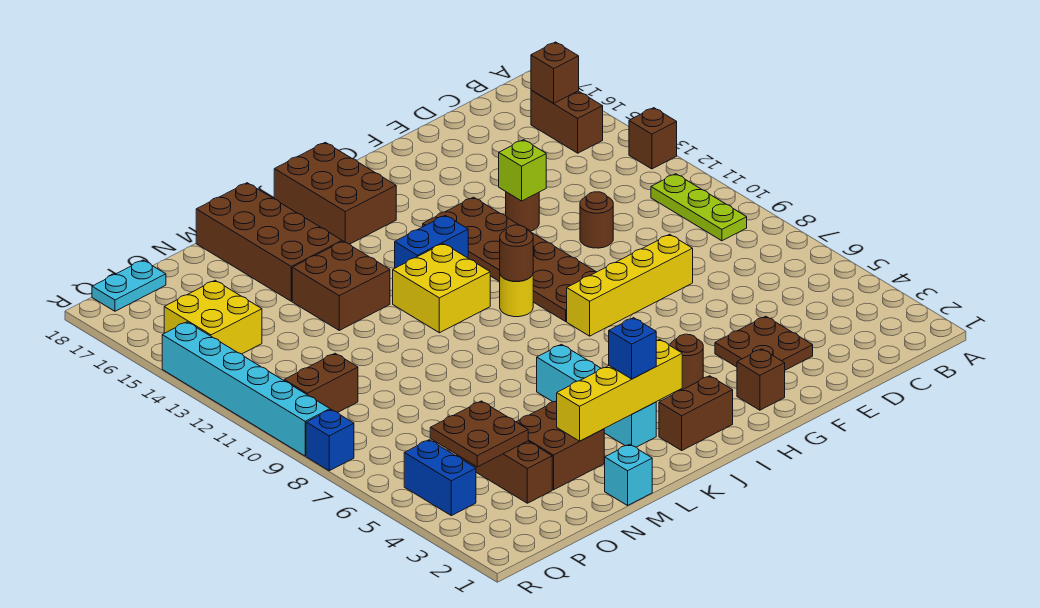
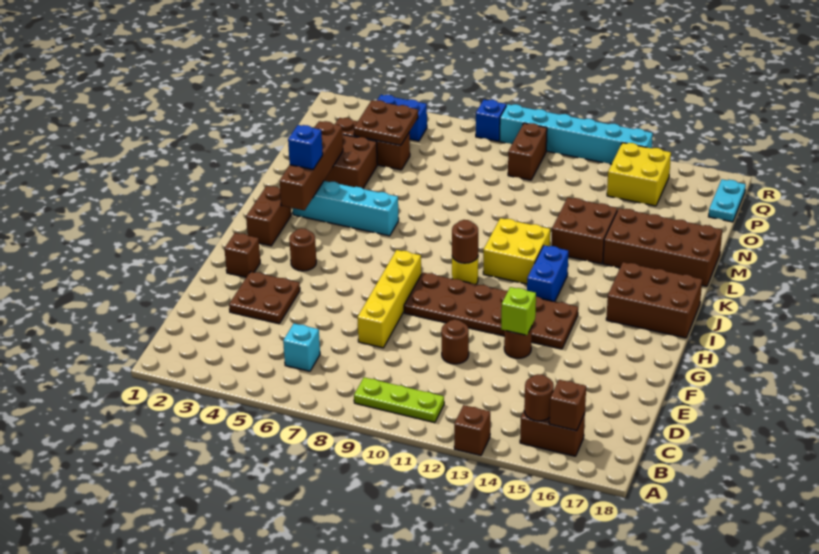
none -> brown 1x1 round brick [524,374,554,421]
yellow 1x4 brick [557,340,682,441] -> brown 1x4 brick [279,121,343,210]
cyan 1x1 brick [605,444,652,505] -> cyan 1x1 brick moved to [283,324,320,371]

